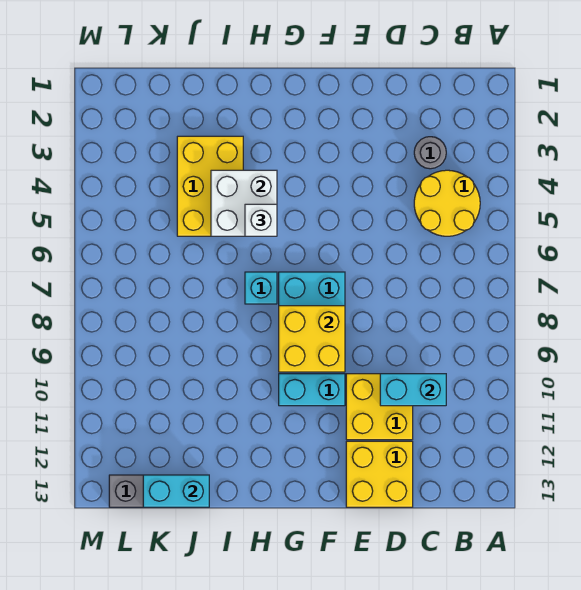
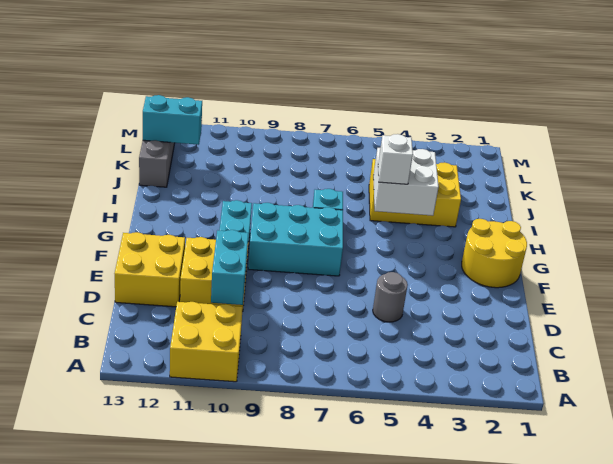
yellow 2x2 round brick [414,170,480,236] -> yellow 2x2 round brick moved to [462,219,527,288]
grey 1x1 round brick [414,137,446,169] -> grey 1x1 round brick moved to [373,272,408,322]
yellow 2x2 brick [279,306,345,372] -> yellow 2x2 brick moved to [170,302,243,382]
cyan 1x2 brick [143,475,209,507] -> cyan 1x2 brick turned to [143,95,202,145]

